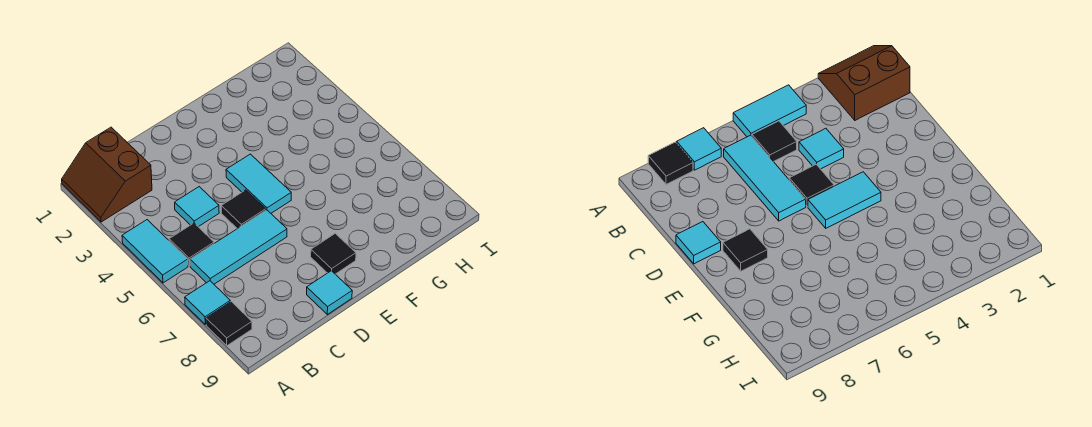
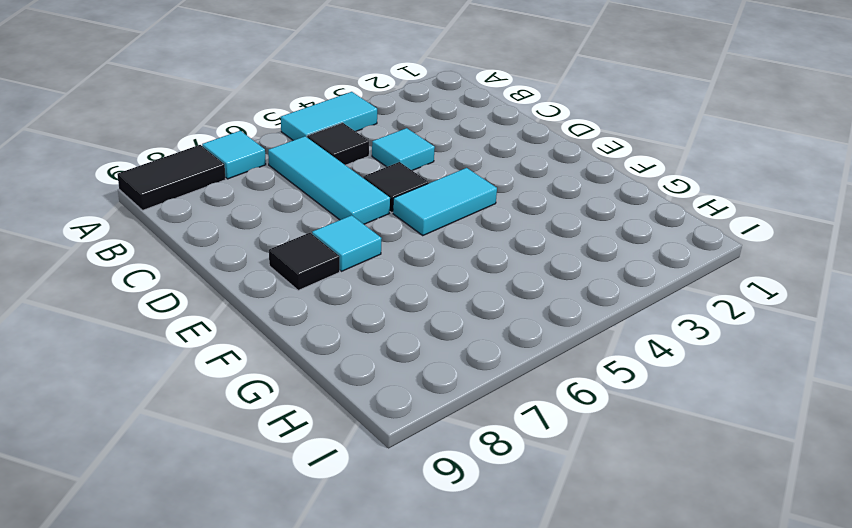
brown 2x2 slope [62,127,152,222] -> none
black 1x1 tile [206,302,252,346] -> black 1x2 tile [117,145,226,210]
cyan 1x1 tile [307,271,352,314] -> cyan 1x1 tile moved to [312,215,382,271]

